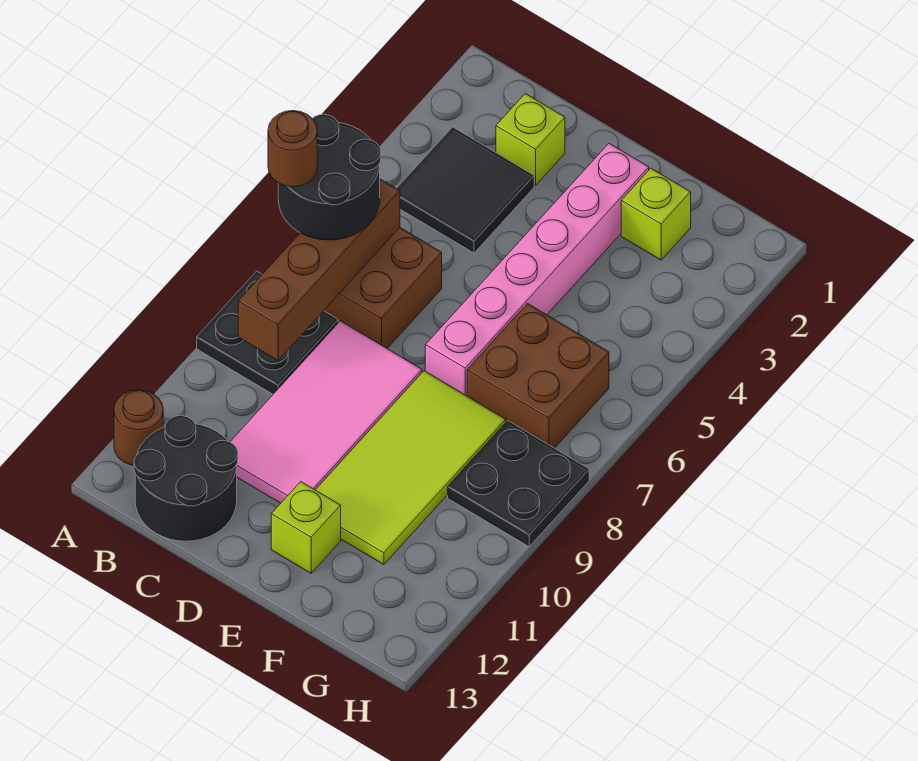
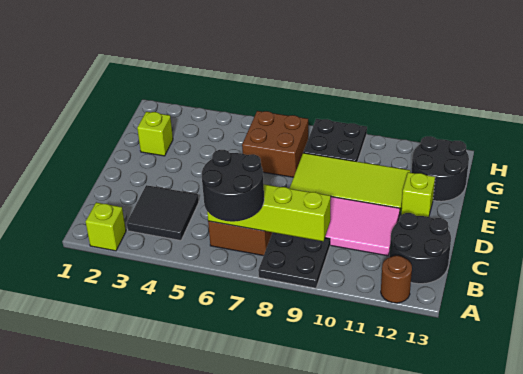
brown 1x1 round brick [268,111,317,187] -> none
brown 1x4 brick [238,179,400,360] -> lime 1x4 brick [207,184,331,241]
lime 1x1 brick [496,94,565,185] -> lime 1x1 brick moved to [86,202,126,251]
pink 1x6 brick [425,144,649,396] -> none
none -> black 2x2 round brick [411,136,469,201]

